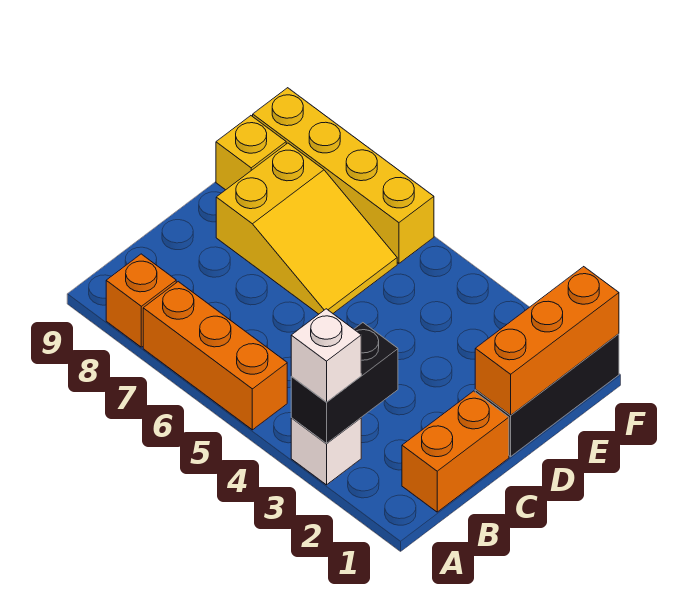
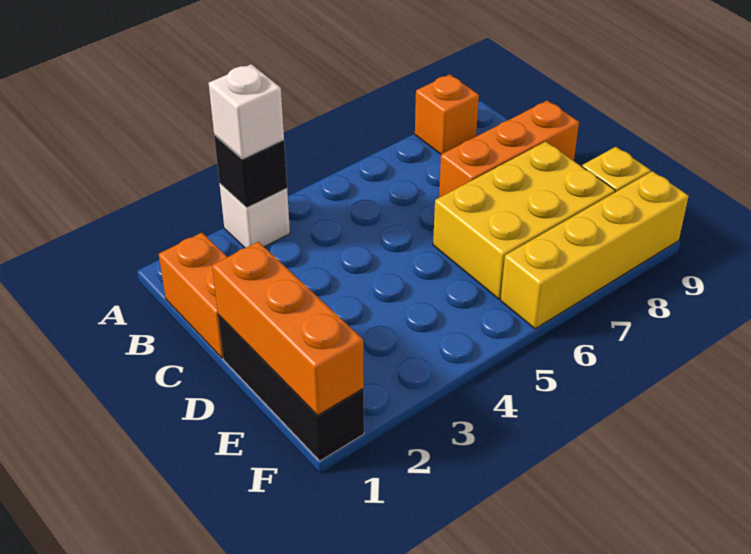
black 1x2 brick [291,323,398,443] -> black 1x1 brick [214,135,287,208]
orange 1x3 brick [143,282,287,430] -> orange 1x3 brick moved to [439,100,579,198]
yellow 2x3 slope [216,143,397,314] -> yellow 2x3 brick [433,142,615,299]

